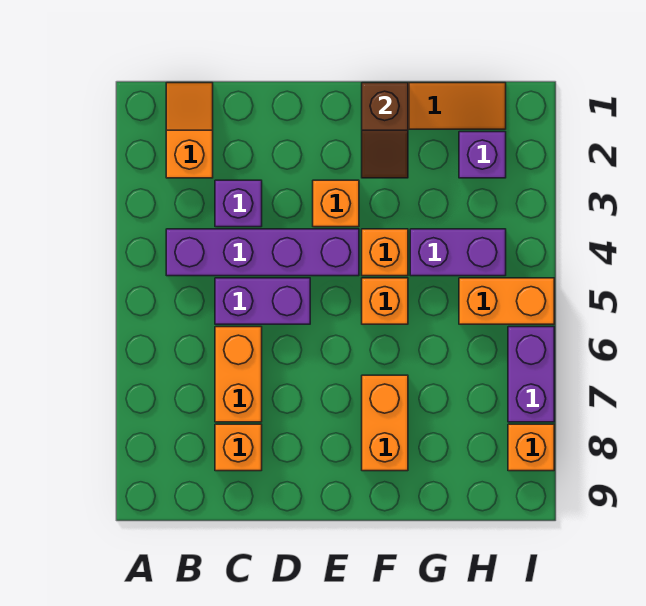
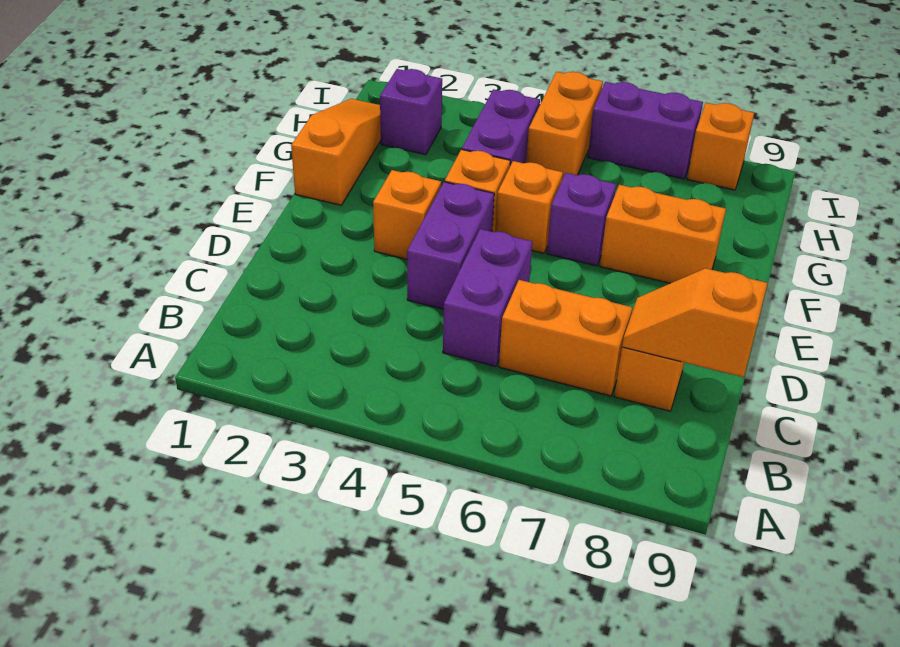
orange 1x2 slope [166,83,213,178] -> orange 1x2 slope moved to [622,268,767,377]
purple 1x4 brick [166,229,359,276] -> purple 1x2 brick [407,182,494,309]
purple 1x1 brick [215,180,262,227] -> purple 1x1 brick moved to [547,173,616,266]
brown 1x2 slope [362,83,408,178] -> none

